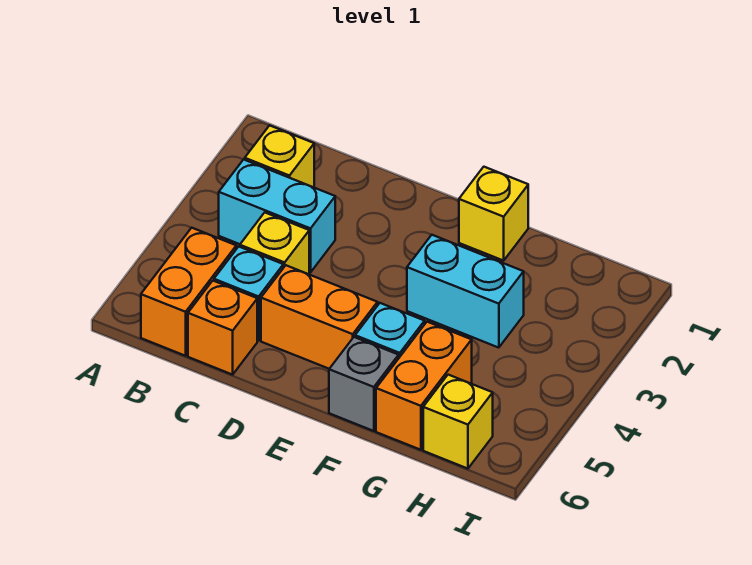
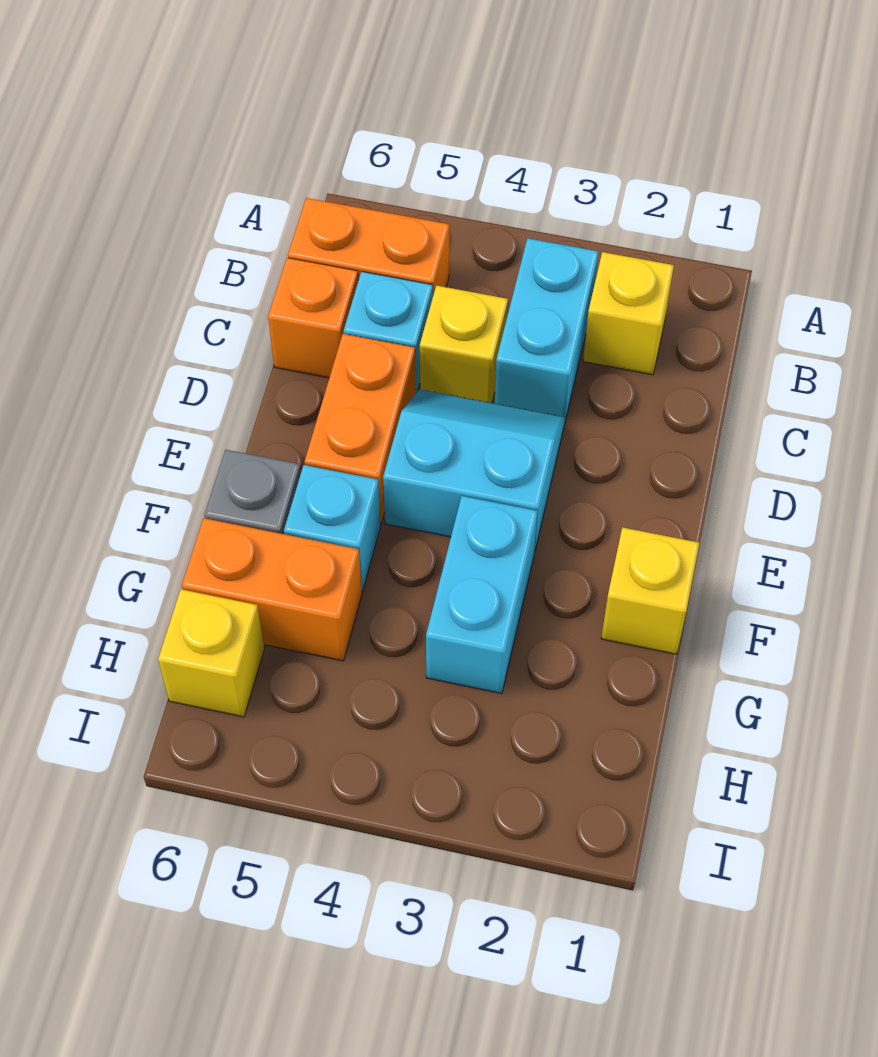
none -> cyan 2x2 slope [383,389,565,553]

